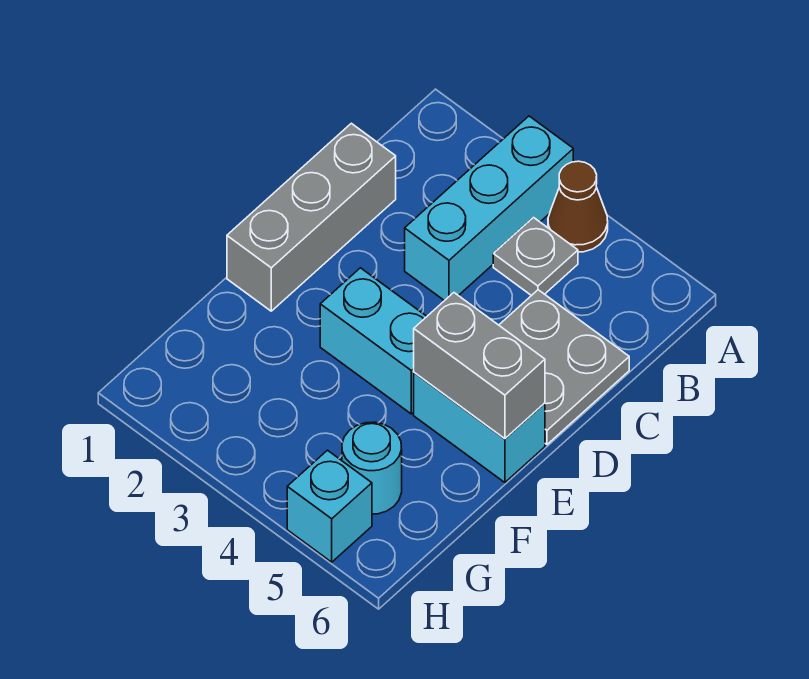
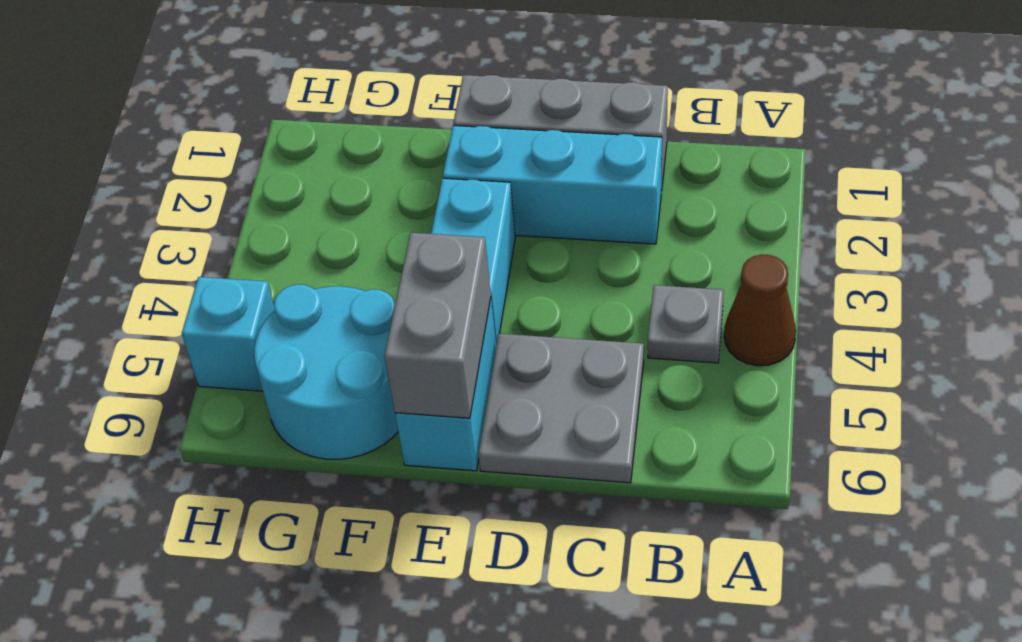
cyan 1x3 brick [405,116,573,301] -> cyan 1x3 brick moved to [443,126,662,244]
cyan 1x1 round brick [342,422,402,514] -> cyan 2x2 round brick [254,284,398,459]

